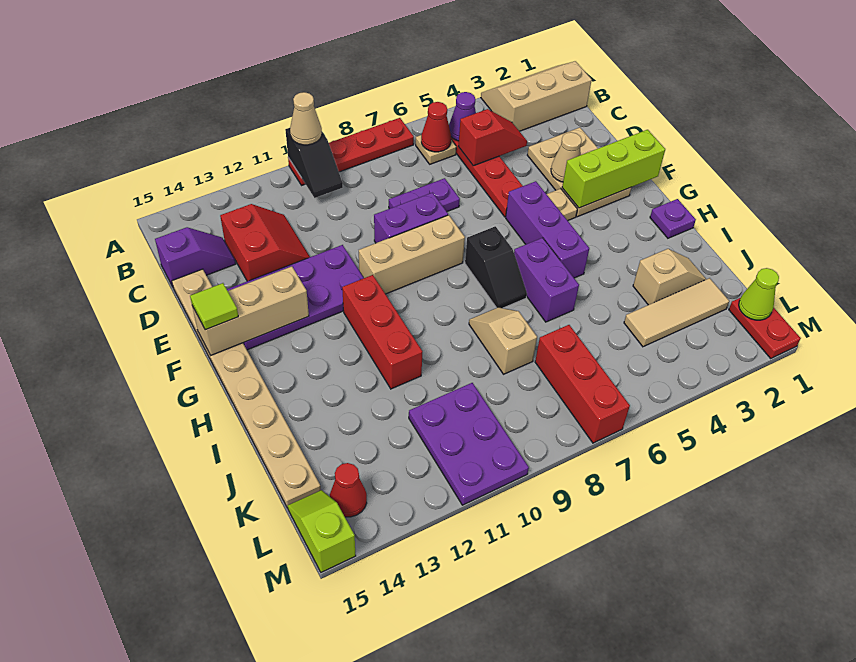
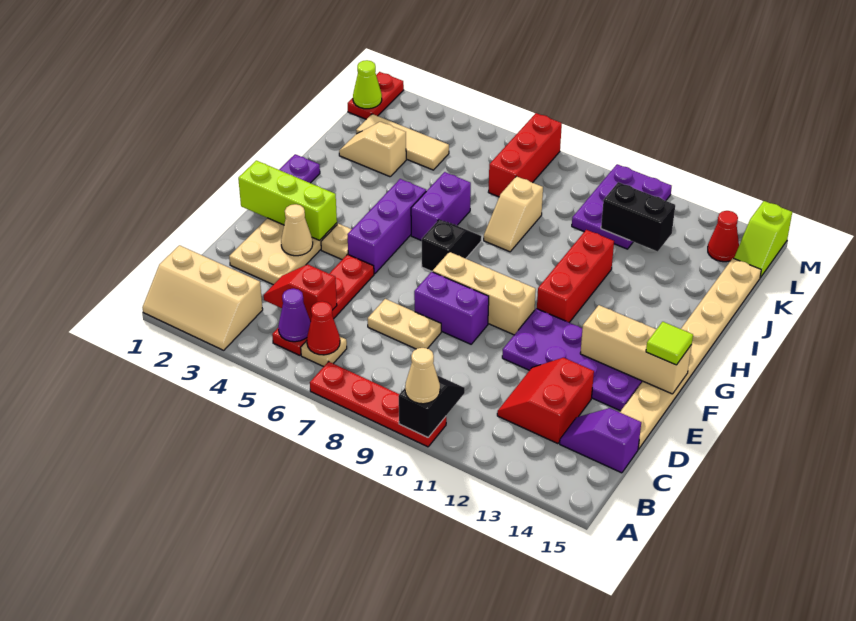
purple 1x2 plate [389,178,460,212] -> tan 1x2 plate [368,299,441,349]
none -> black 1x2 brick [601,182,675,252]

